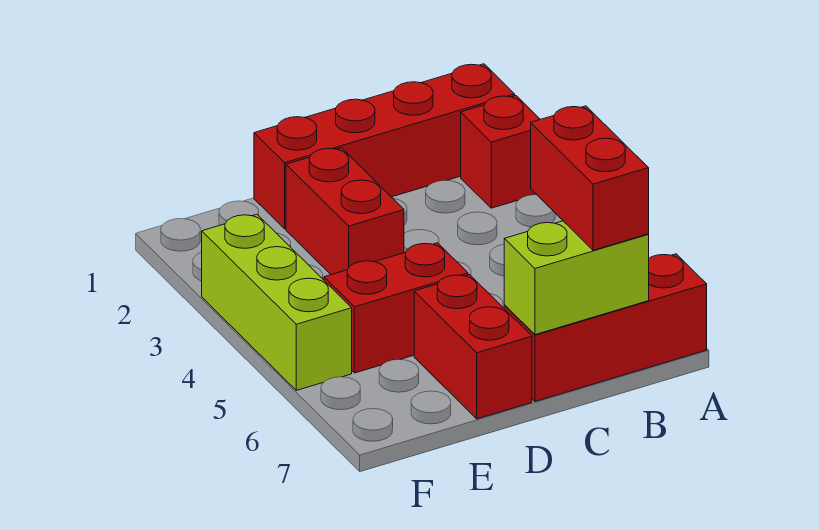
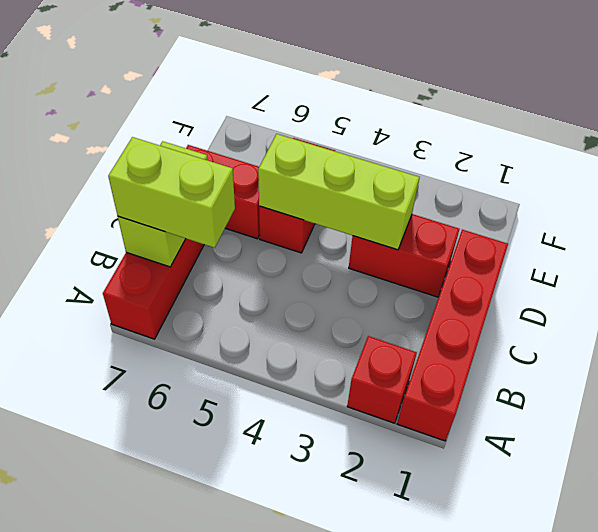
red 1x2 brick [531,106,649,250] -> lime 1x2 brick [108,137,235,248]
lime 1x3 brick [202,214,352,390] -> lime 1x3 brick moved to [258,134,420,250]

